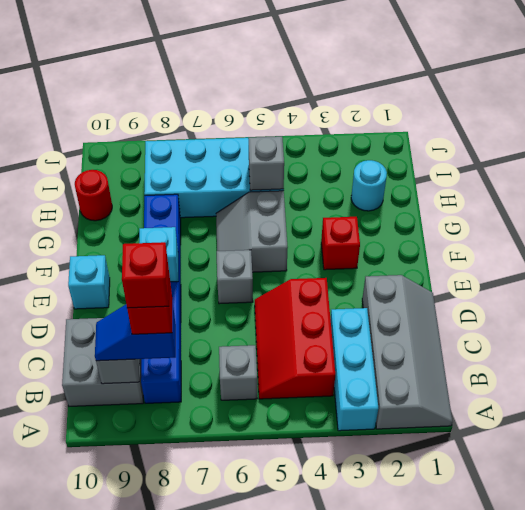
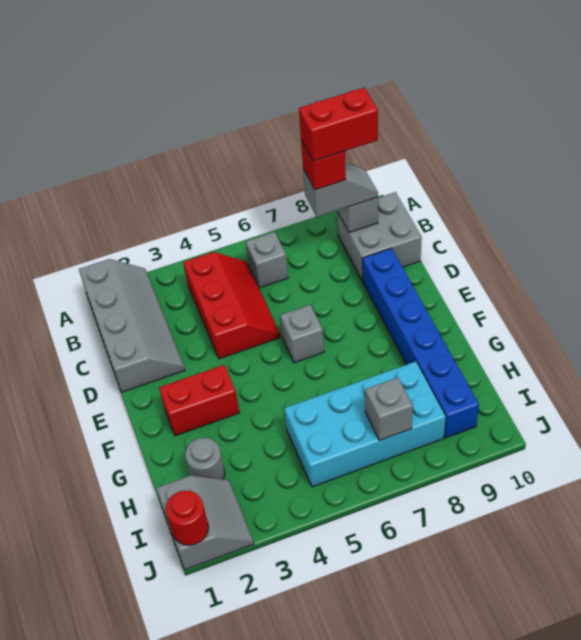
grey 2x4 slope [362,275,453,429] -> grey 2x4 slope turned to [79,259,185,392]
cyan 1x3 brick [331,308,378,431] -> none
blue 1x6 brick [141,194,181,403] -> blue 1x6 brick moved to [362,248,479,438]
blue 1x2 slope [95,300,176,361] -> grey 1x2 slope [303,162,378,217]
red 1x1 brick [122,242,169,308] -> red 1x2 brick [299,88,378,161]
cyan 1x1 brick [139,227,178,282] -> none
cyan 1x1 brick [68,255,110,309] -> none
red 1x1 brick [321,217,360,270] -> red 1x2 brick [159,365,239,436]
grey 2x2 slope [216,191,288,272] -> grey 2x2 slope moved to [156,475,254,570]
cyan 1x1 round brick [351,160,387,211] -> grey 1x1 round brick [185,438,225,479]
grey 1x1 brick [248,136,284,190] -> grey 1x1 brick moved to [365,378,413,440]
red 1x1 round brick [75,170,112,221] -> red 1x1 round brick moved to [166,490,209,545]

